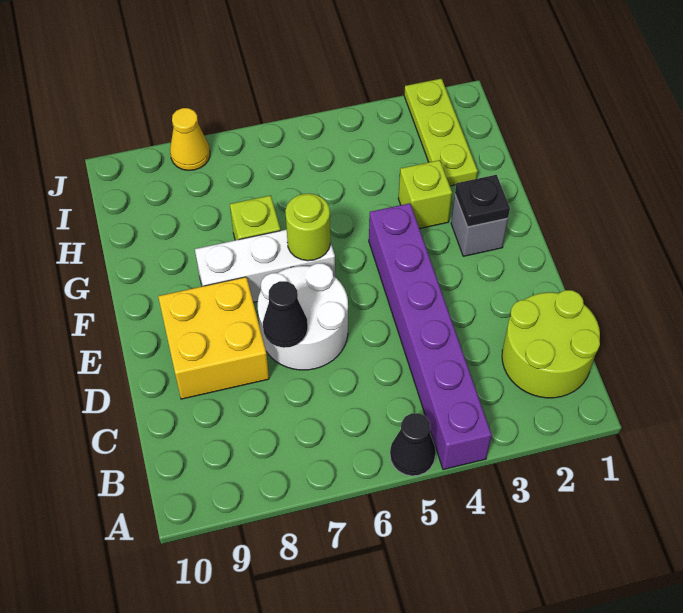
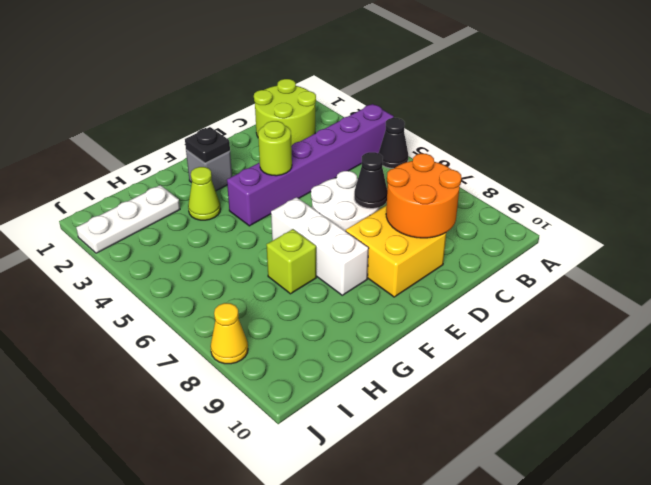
none -> orange 2x2 round brick [386,154,461,238]
lime 1x1 round brick [285,194,330,261] -> lime 1x1 round brick moved to [258,121,292,176]
lime 1x1 brick [398,160,452,229] -> lime 1x1 cone [188,167,221,220]
lime 1x3 plate [404,79,478,186] -> white 1x3 plate [76,185,180,253]

